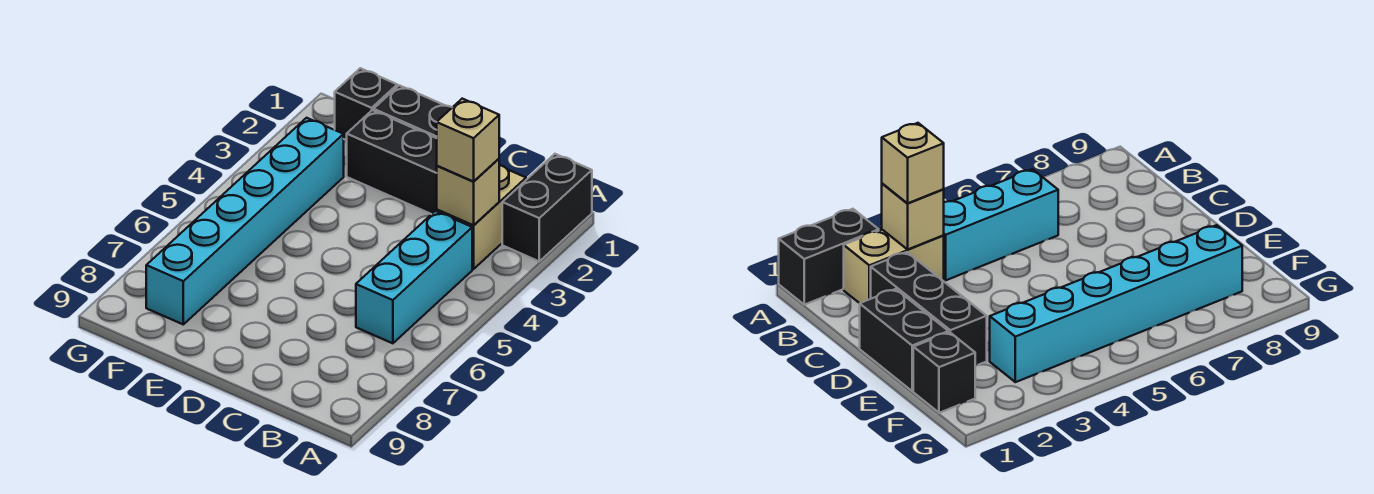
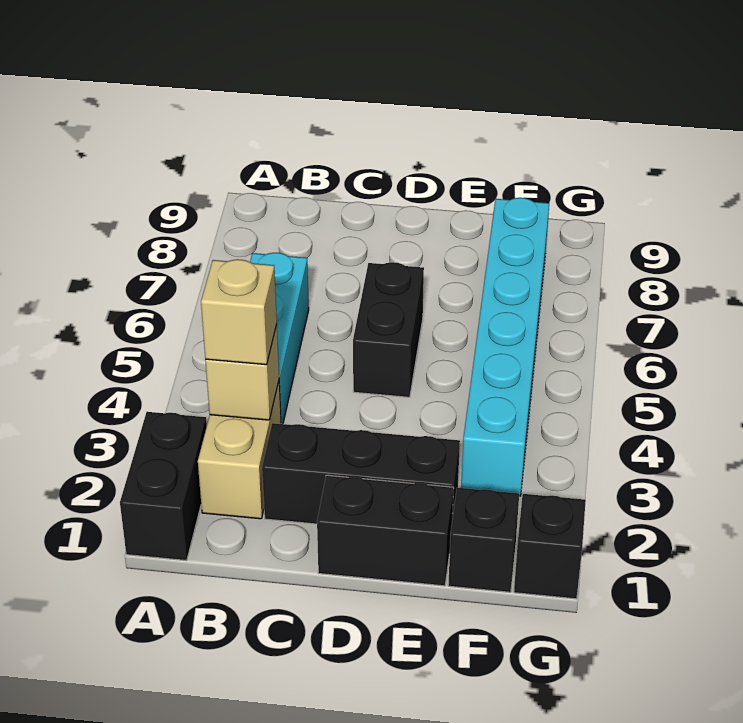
none -> black 1x2 brick [353,262,424,397]
none -> black 1x1 brick [514,494,586,599]

